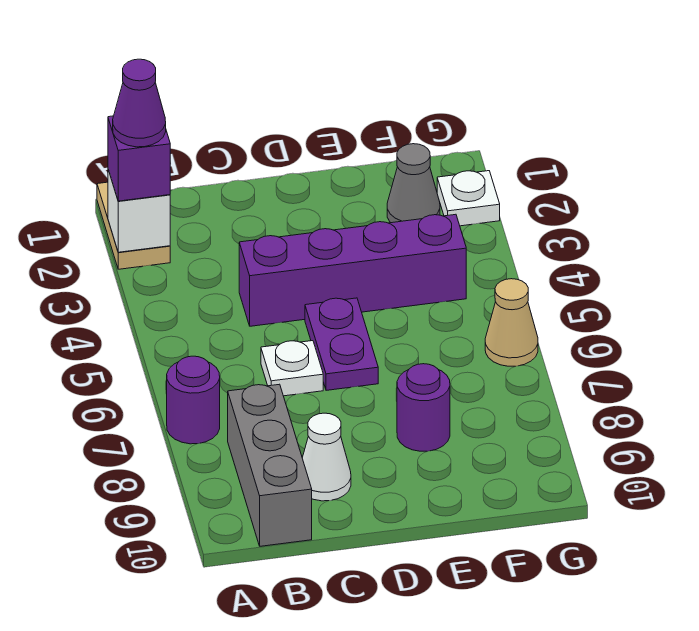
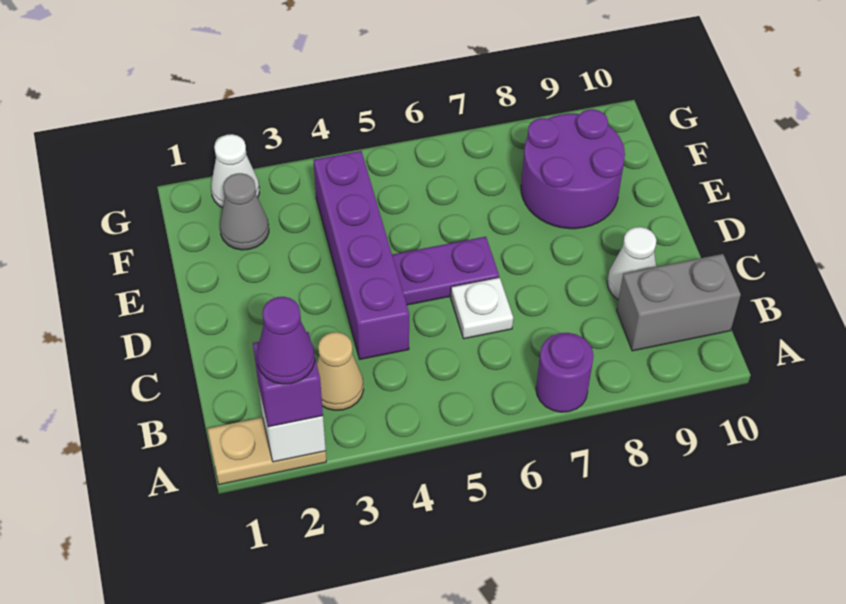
grey 1x3 brick [228,384,312,546] -> grey 1x2 brick [617,254,741,351]
purple 1x1 round brick [397,364,450,451] -> purple 2x2 round brick [521,109,625,229]
white 1x1 plate [437,171,500,226] -> white 1x1 cone [211,134,259,208]
tan 1x1 cone [485,279,538,366] -> tan 1x1 cone moved to [317,332,364,410]

